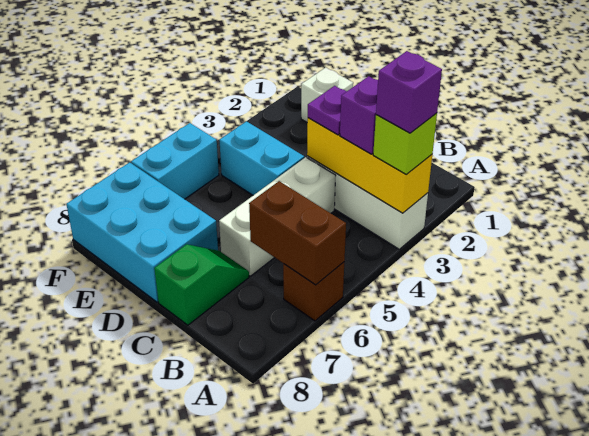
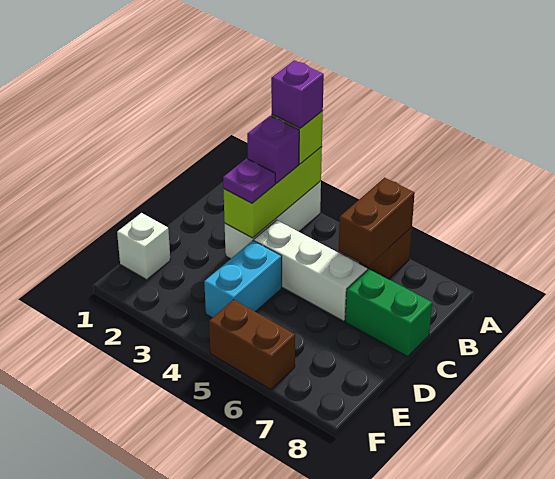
yellow 1x3 brick [307,118,432,213] -> lime 1x3 brick [224,147,322,238]
green 1x2 slope [154,244,249,325] -> green 1x2 brick [345,269,432,356]
cyan 2x3 brick [66,162,218,302] -> none
cyan 1x2 brick [131,123,219,199] -> brown 1x2 brick [209,300,295,390]

